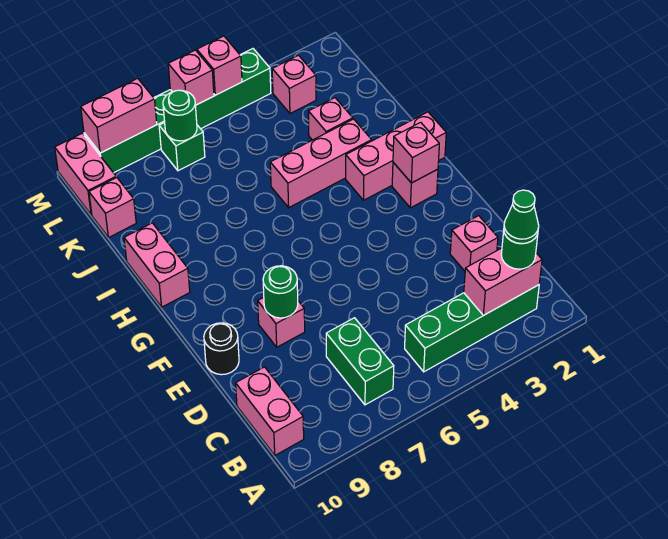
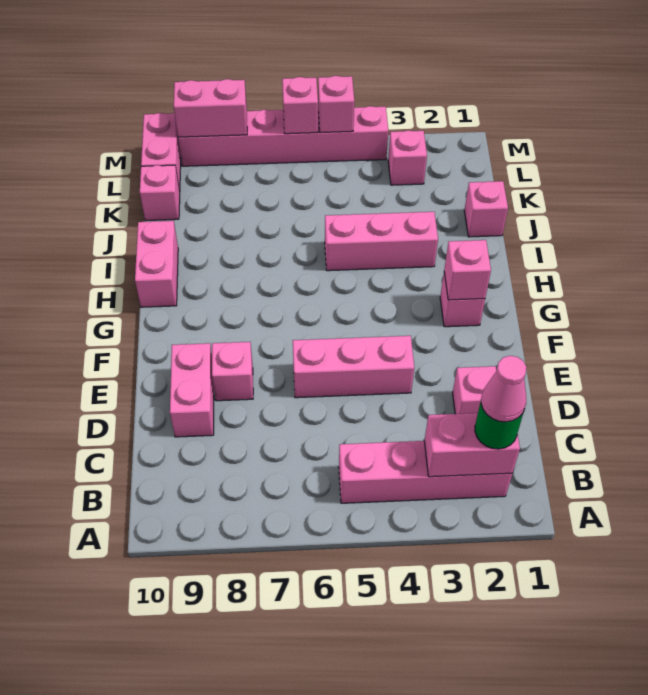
green 1x4 brick [405,285,539,372] -> pink 1x4 brick [339,441,512,503]
green 1x1 cone [504,190,539,244] -> pink 1x1 cone [481,356,527,422]
green 1x2 brick [326,318,394,405] -> none
pink 1x2 brick [236,367,304,455] -> pink 1x2 brick moved to [170,343,214,437]
green 1x1 round brick [263,266,298,318] -> none
black 1x1 round brick [204,323,239,375] -> none
pink 1x3 brick [346,112,446,200] -> pink 1x3 brick moved to [293,336,414,398]
pink 1x1 brick [309,98,353,140] -> pink 1x1 brick moved to [464,181,508,237]
green 1x1 brick [159,123,205,171] -> none
green 1x1 round brick [163,90,197,141] -> none
green 1x6 brick [84,49,271,173] -> pink 1x6 brick [178,106,388,166]

